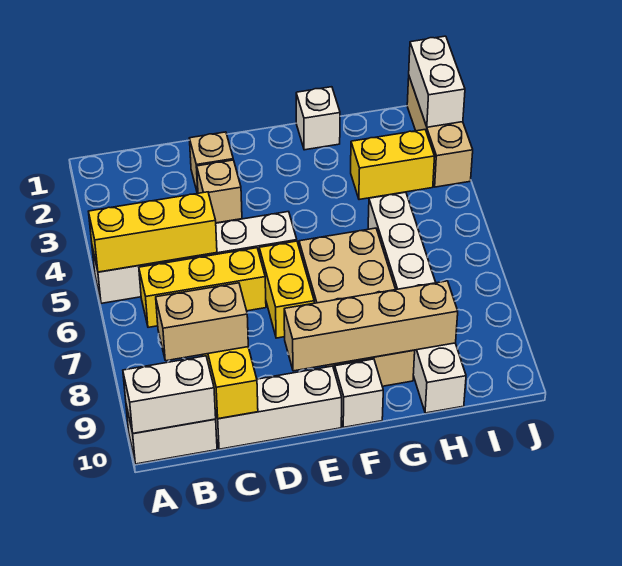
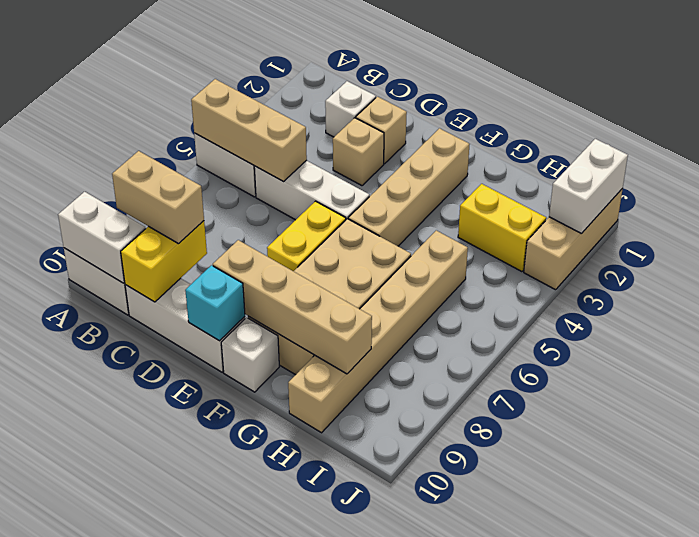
yellow 1x3 brick [88,192,217,272] -> tan 1x3 brick [191,79,307,182]
yellow 1x3 brick [139,248,266,327] -> none
none -> cyan 1x1 brick [185,265,245,341]
none -> tan 1x4 brick [348,128,470,246]
white 1x1 brick [296,87,340,150] -> white 1x1 brick moved to [325,81,376,137]
white 1x6 brick [368,192,466,413] -> tan 1x6 brick [288,230,468,433]

